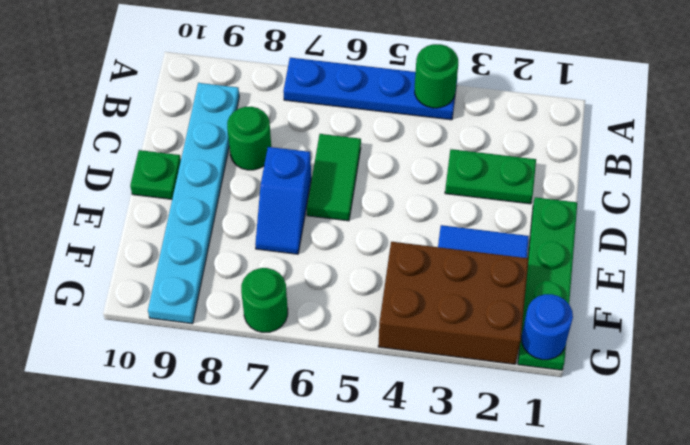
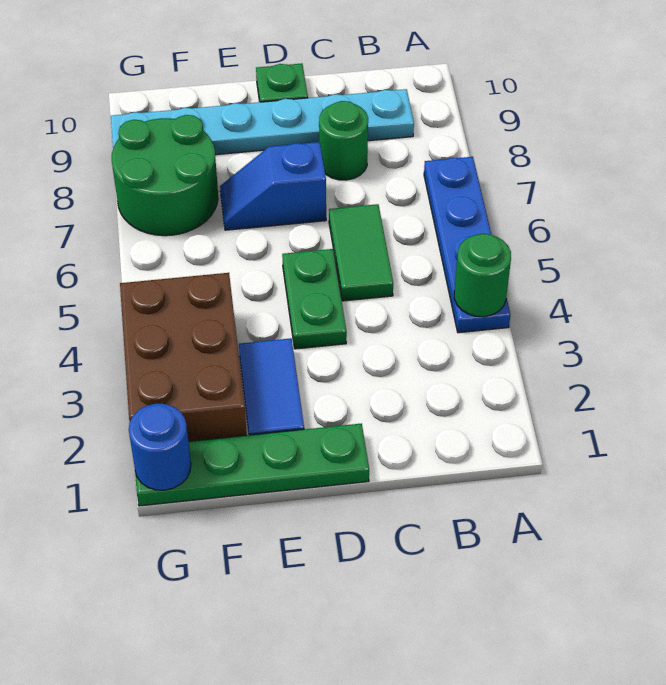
green 1x2 plate [445,149,536,204] -> green 1x2 plate moved to [282,249,347,349]
green 1x2 tile [307,134,361,221] -> green 1x2 tile turned to [329,204,393,301]
green 1x1 round brick [241,268,288,332] -> green 2x2 round brick [112,115,218,236]

